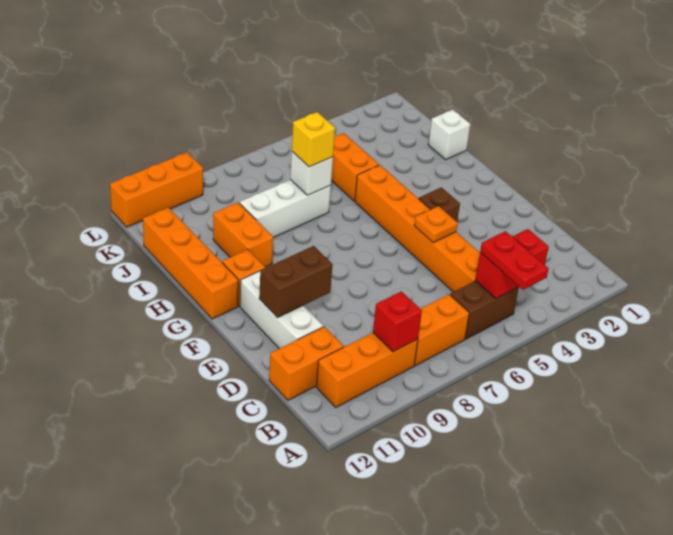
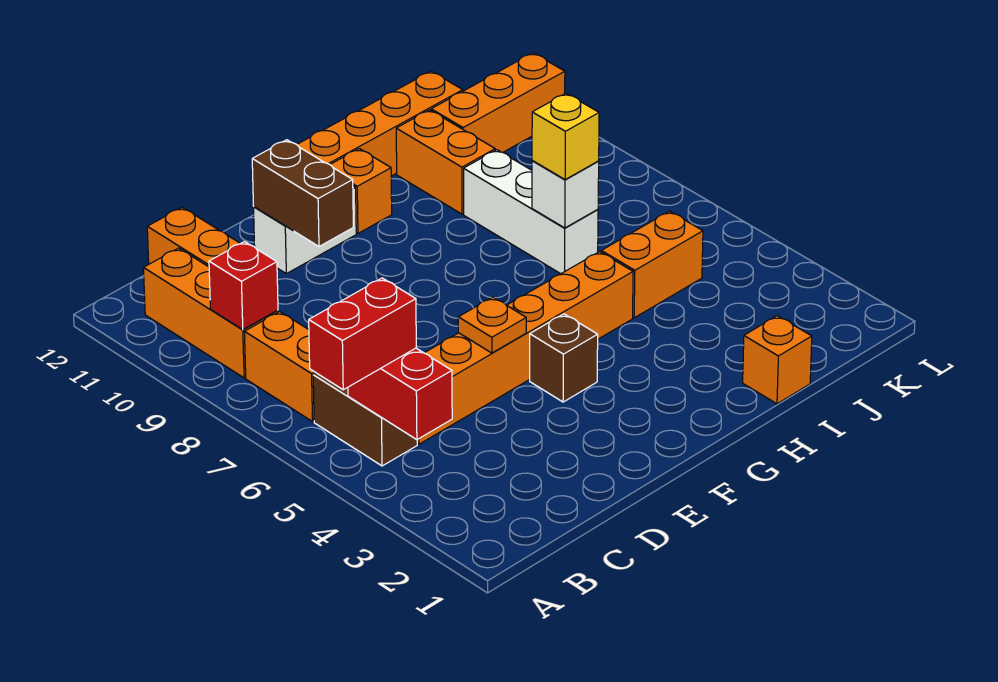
red 1x2 plate [480,231,549,290] -> red 1x2 brick [309,278,416,390]
white 1x3 brick [240,271,323,349] -> white 1x2 brick [254,186,356,274]
orange 1x2 brick [213,202,273,267] -> orange 1x2 brick turned to [396,110,495,214]
white 1x1 brick [428,110,470,160] -> orange 1x1 brick [743,316,812,404]
orange 1x3 brick [110,152,203,227] -> orange 1x3 brick turned to [431,53,565,152]

